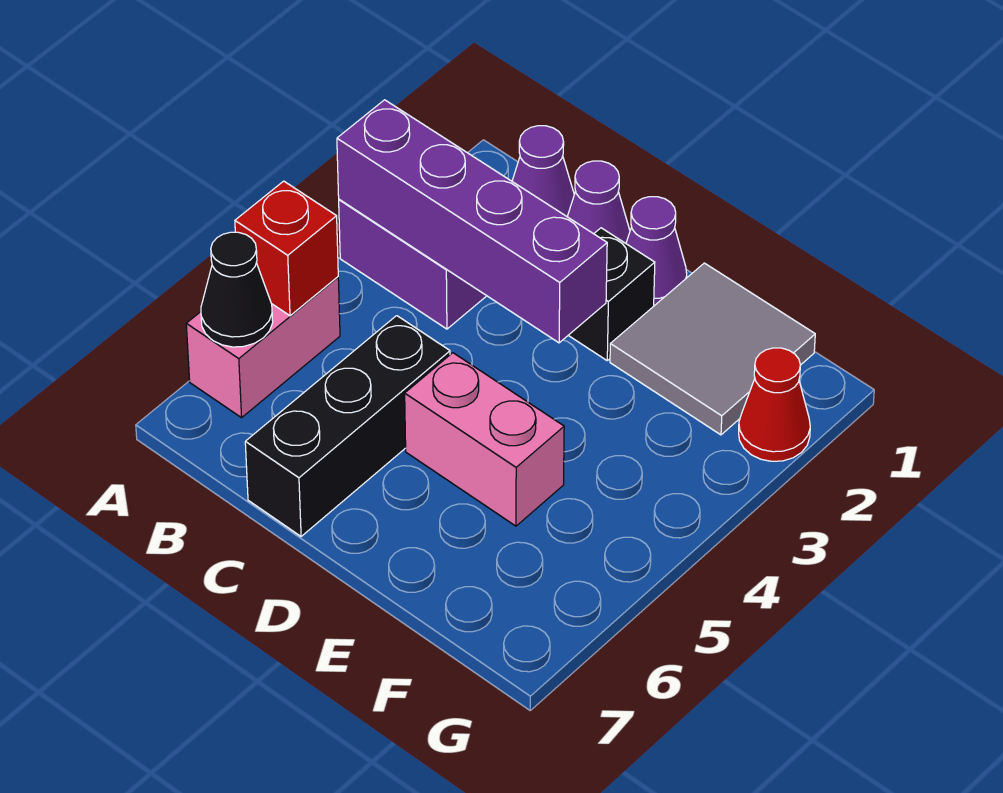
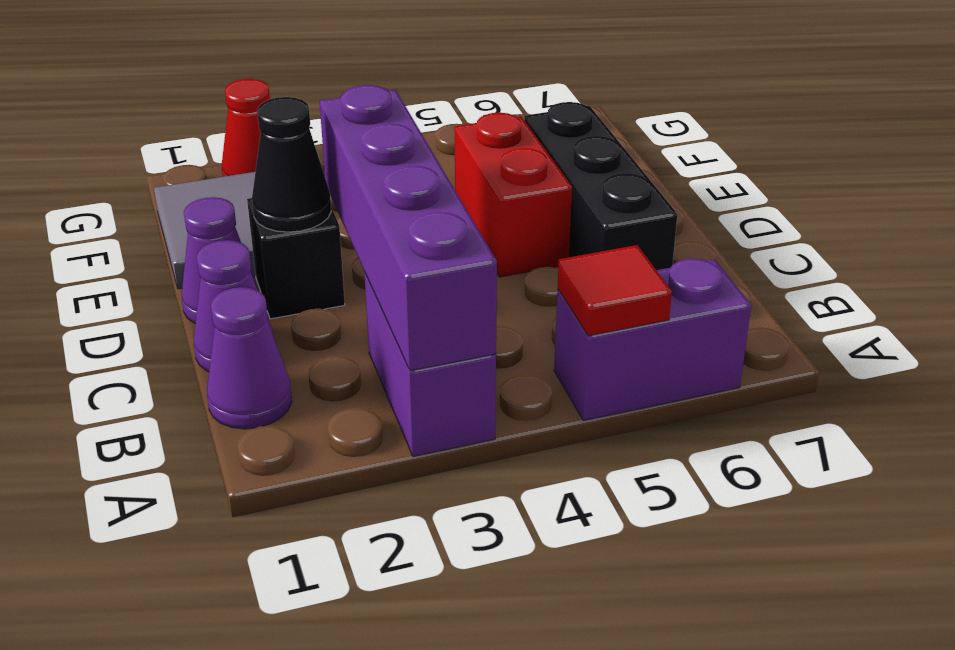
pink 1x2 brick [186,277,340,418] -> purple 1x2 brick [554,259,751,421]
red 1x1 brick [235,181,338,316] -> red 1x1 tile [558,245,672,336]
black 1x1 cone [201,232,273,347] -> black 1x1 cone moved to [252,97,331,232]
black 1x3 brick [245,316,450,536] -> black 1x3 brick turned to [524,102,678,270]
pink 1x2 brick [405,353,564,526] -> red 1x2 brick [454,113,572,277]

